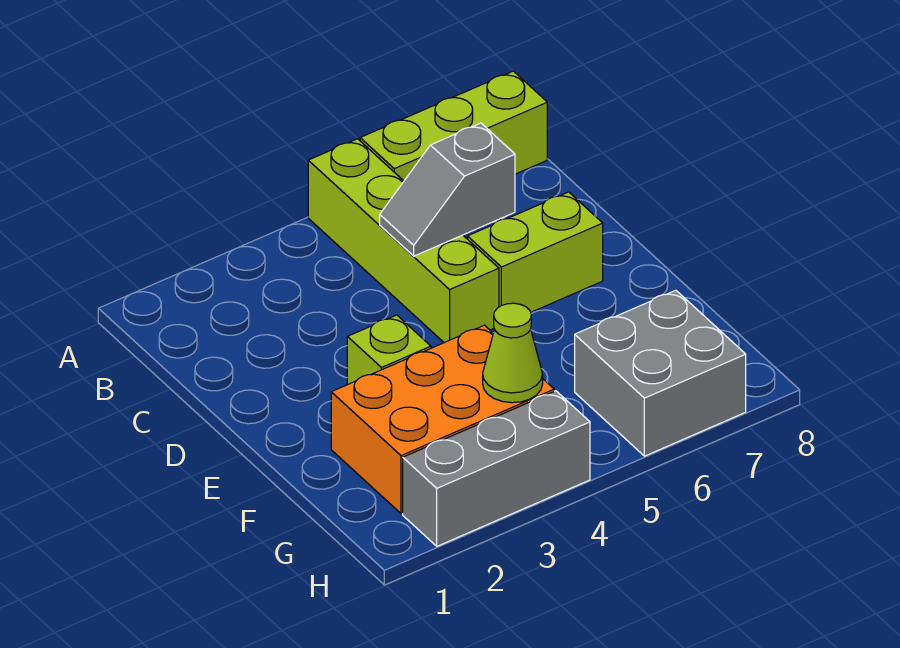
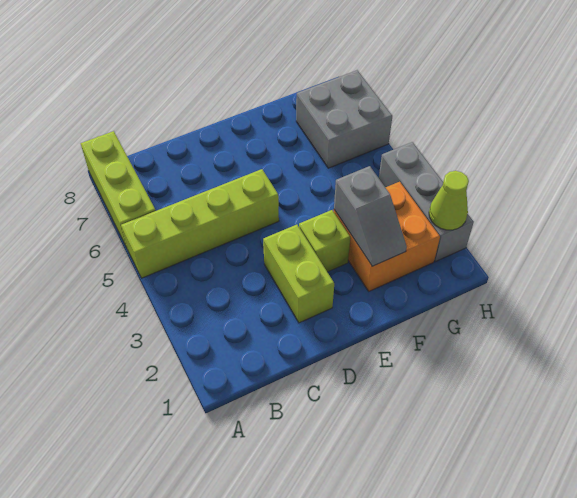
grey 1x2 slope [380,123,515,256] -> grey 1x2 slope moved to [334,166,407,266]
lime 1x2 brick [467,192,603,312] -> lime 1x2 brick moved to [263,225,334,323]
orange 2x3 brick [331,325,554,514] -> orange 2x2 brick [334,182,440,291]
lime 1x1 cone [483,303,543,403] -> lime 1x1 cone moved to [429,171,469,230]

